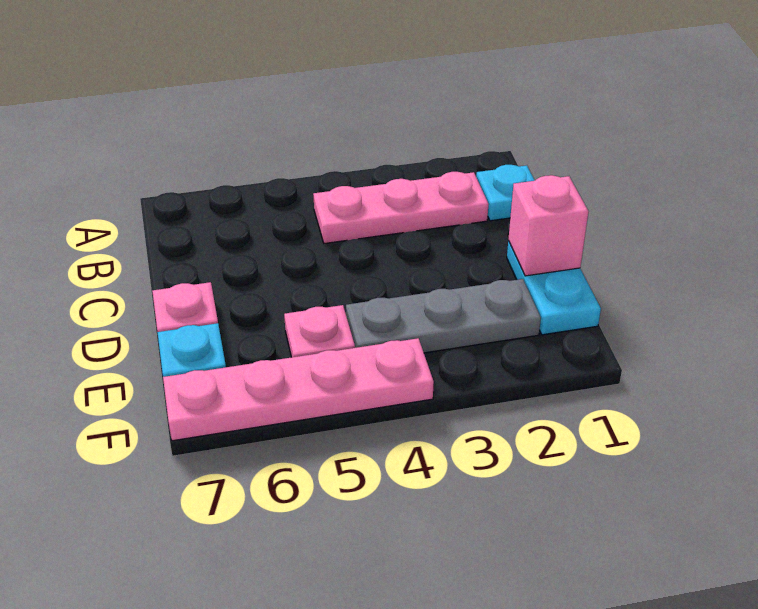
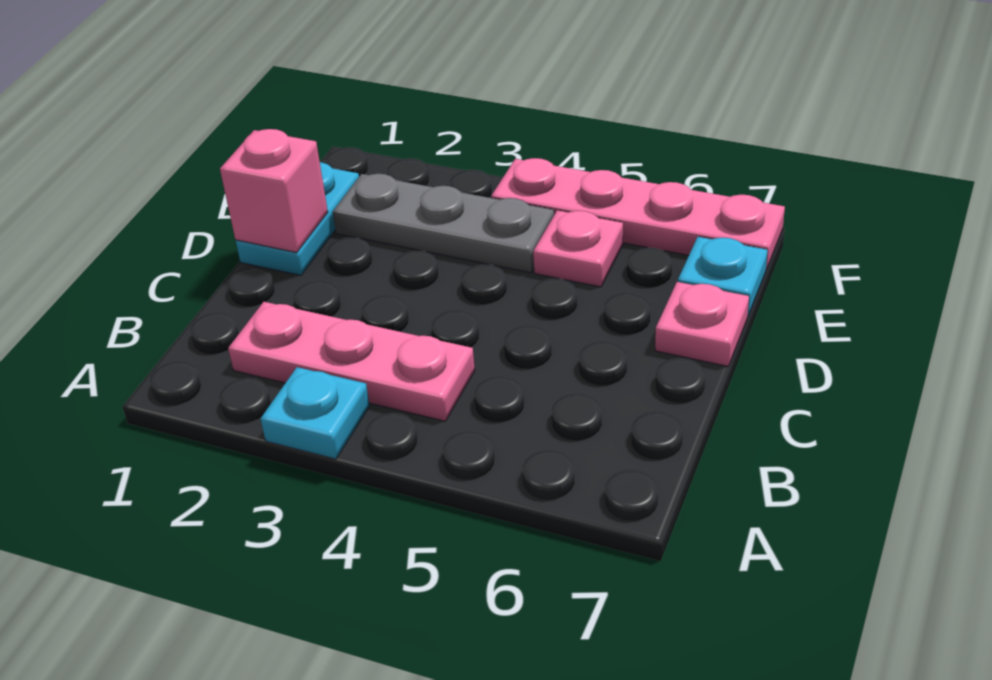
cyan 1x1 plate [476,165,535,221] -> cyan 1x1 plate moved to [261,367,370,459]

